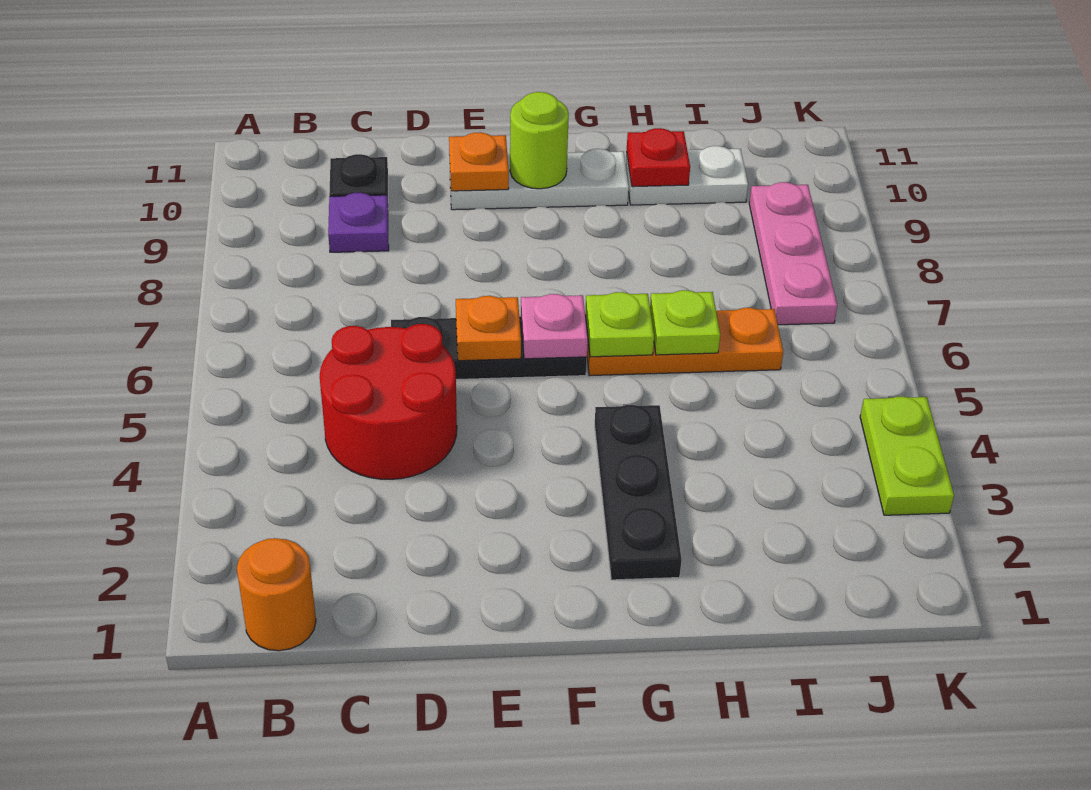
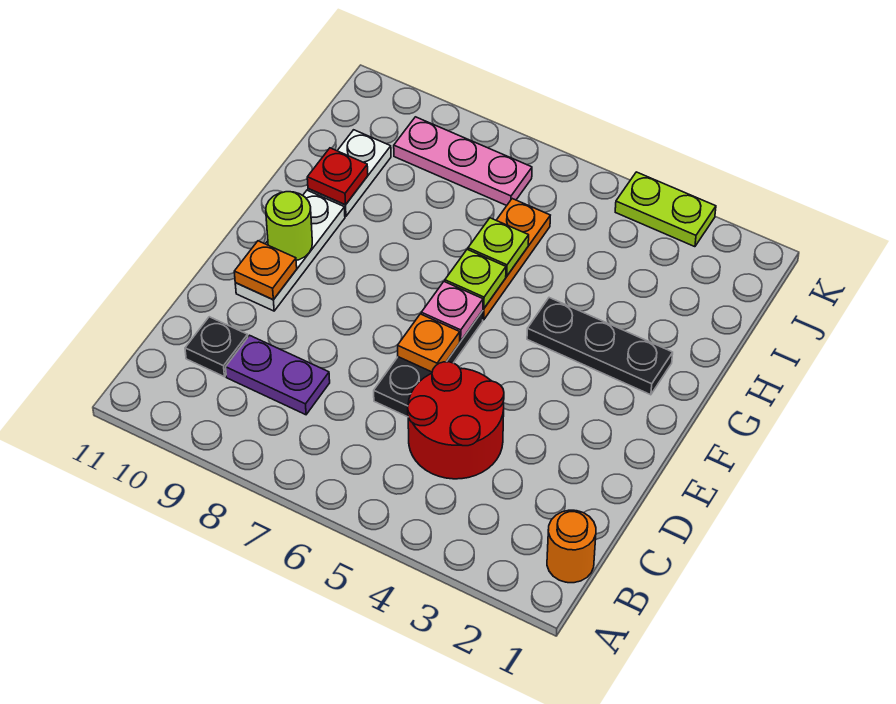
purple 1x1 plate [328,193,389,252] -> purple 1x2 plate [226,335,330,415]

